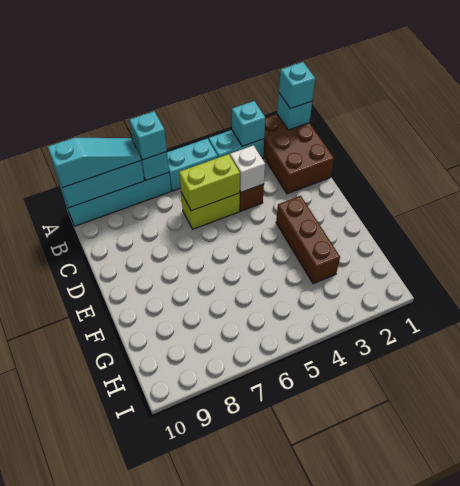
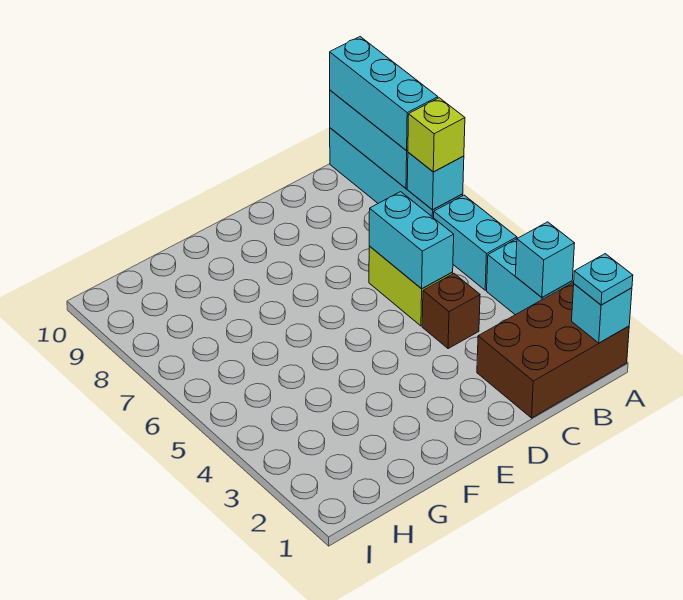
cyan 1x1 brick [279,62,315,109] -> cyan 1x1 plate [574,254,633,305]
cyan 1x1 brick [130,111,167,160] -> lime 1x1 brick [408,98,465,172]
cyan 1x3 slope [48,138,141,187] -> cyan 1x3 brick [330,37,438,151]
white 1x1 brick [230,145,265,192] -> none
lime 1x2 brick [179,154,240,211] -> cyan 1x2 brick [369,192,454,289]
brown 1x3 brick [276,196,340,284] -> none

